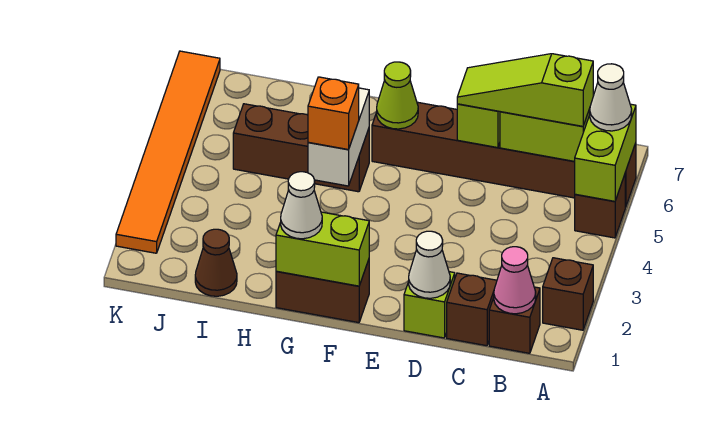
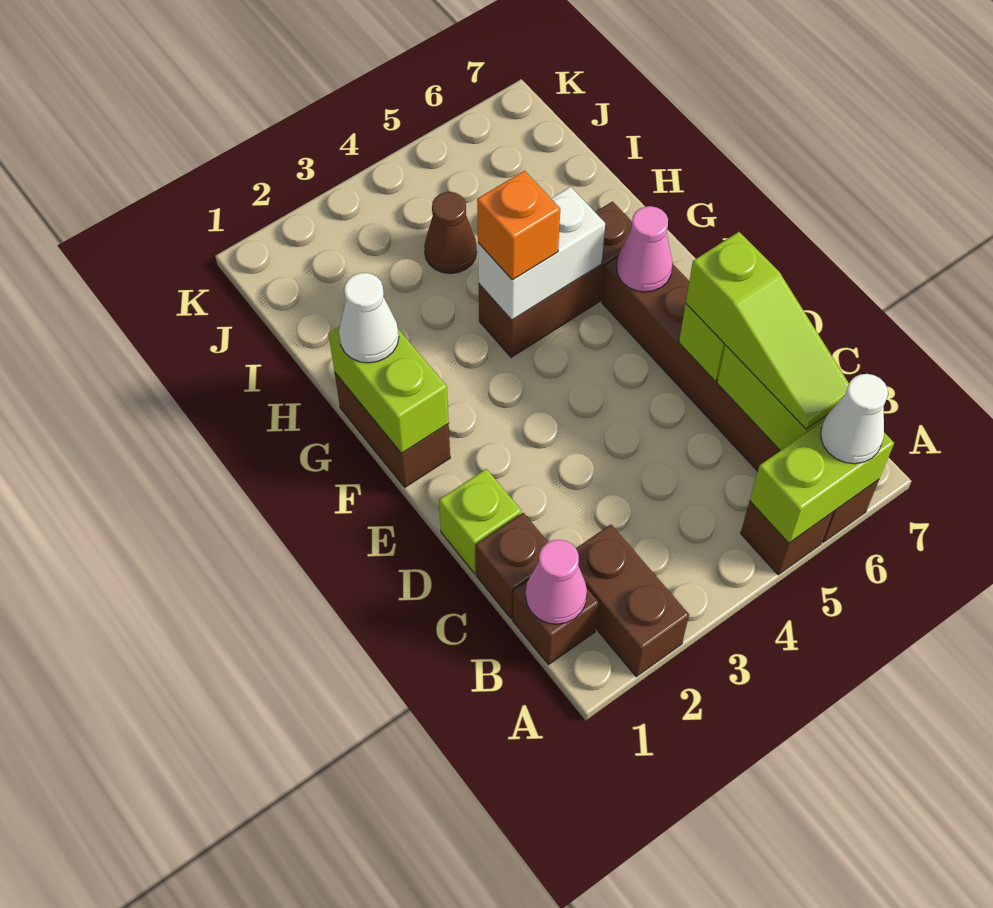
brown 1x1 brick [543,258,593,330] -> brown 1x2 brick [576,525,689,677]
lime 1x3 slope [457,54,593,126] -> lime 1x3 slope turned to [686,232,849,429]
white 1x1 cone [409,231,450,298] -> none
lime 1x1 cone [377,62,418,129] -> pink 1x1 cone [617,206,673,292]
brown 1x3 brick [233,104,369,192] -> brown 1x3 brick turned to [479,202,632,357]
brown 1x1 cone [195,229,237,296] -> brown 1x1 cone moved to [424,192,477,274]
orange 1x6 tile [116,51,220,253] -> none

